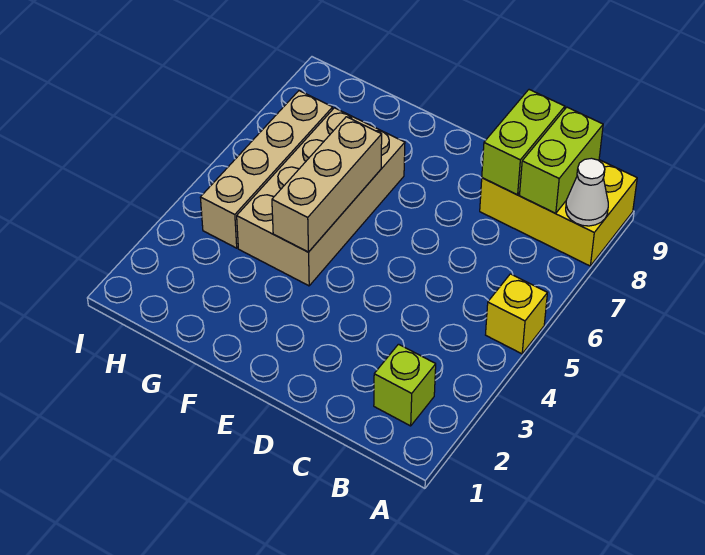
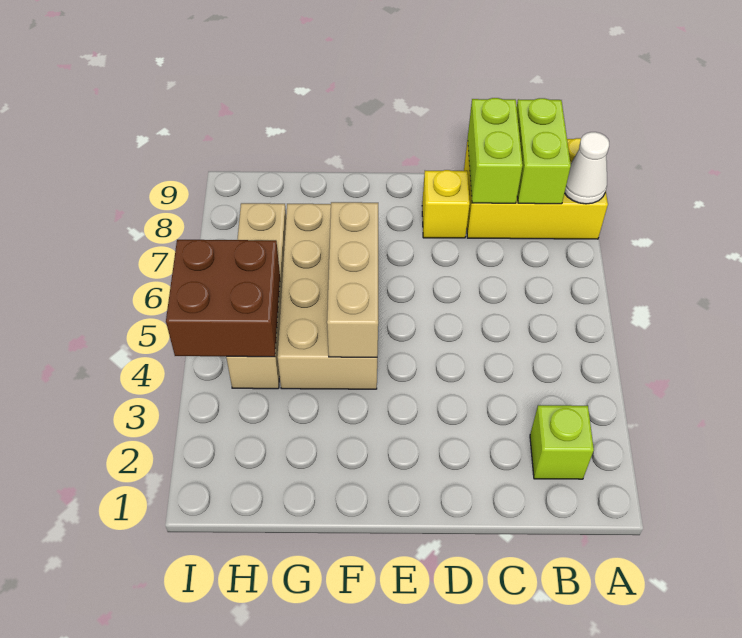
yellow 1x1 brick [486,274,547,354] -> yellow 1x1 brick moved to [422,170,470,238]
none -> brown 2x2 brick [166,240,280,357]

